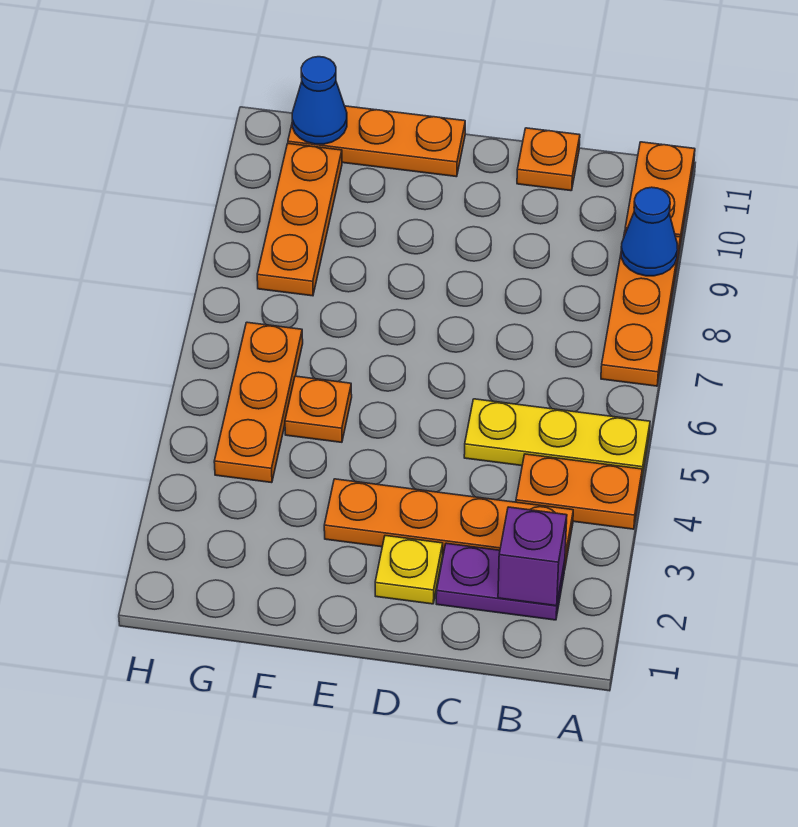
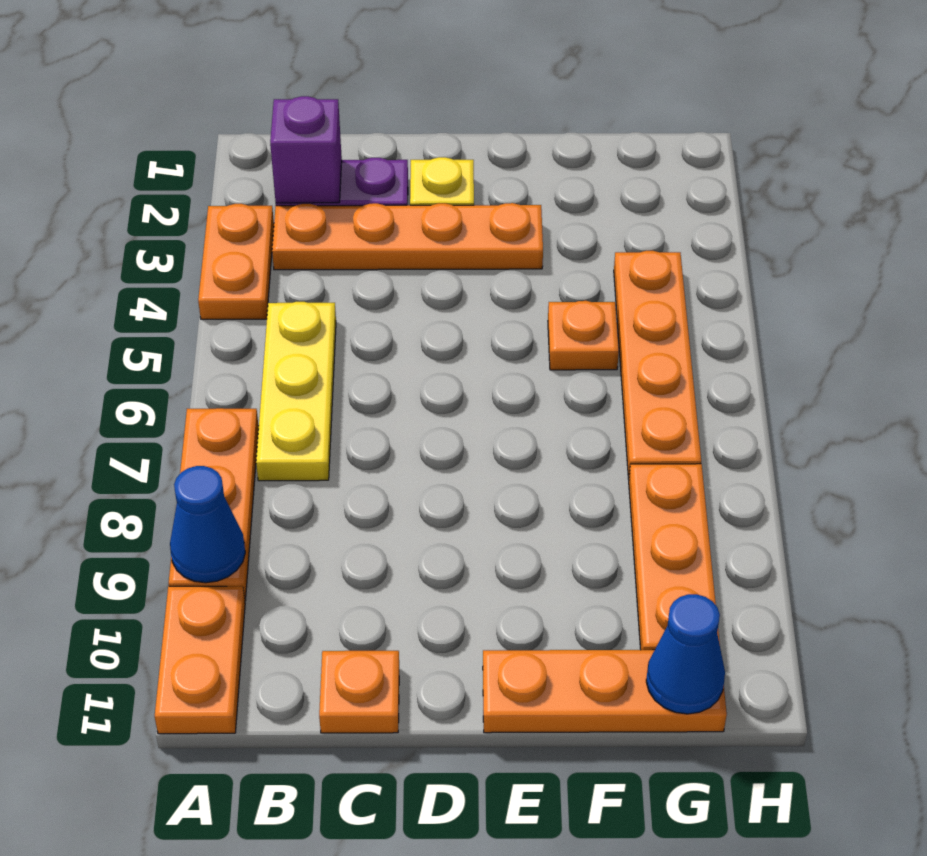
orange 1x2 plate [516,454,642,529] -> orange 1x2 plate turned to [198,204,274,319]
yellow 1x3 plate [464,399,650,477] -> yellow 1x3 plate turned to [256,302,336,481]
orange 1x3 plate [214,322,303,483] -> orange 1x4 plate [614,251,701,479]

